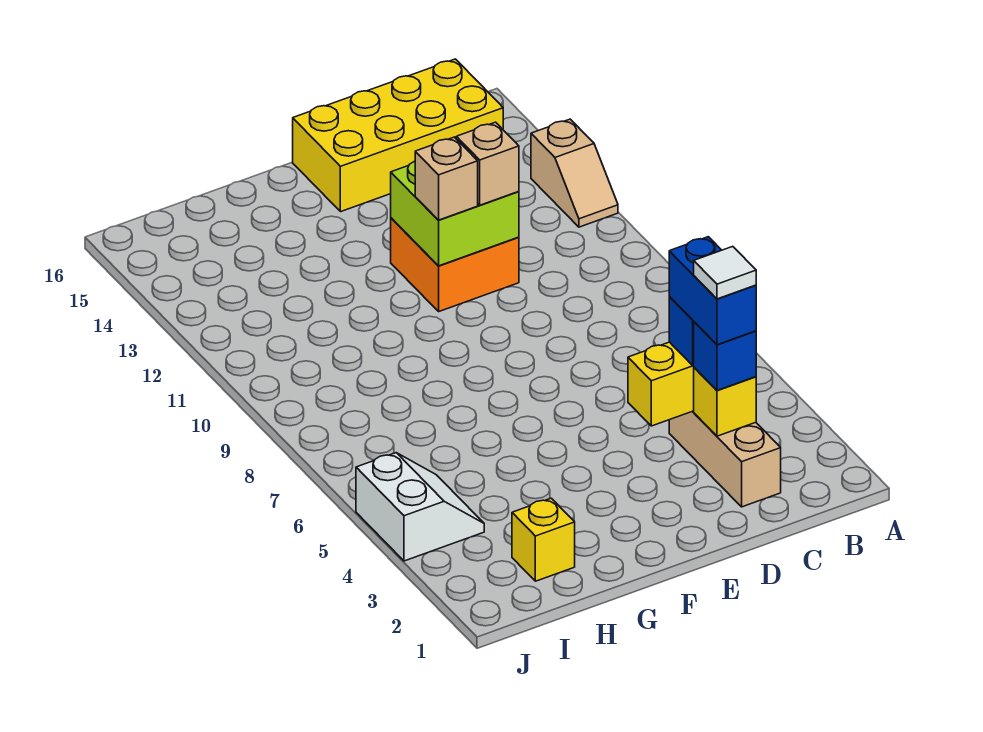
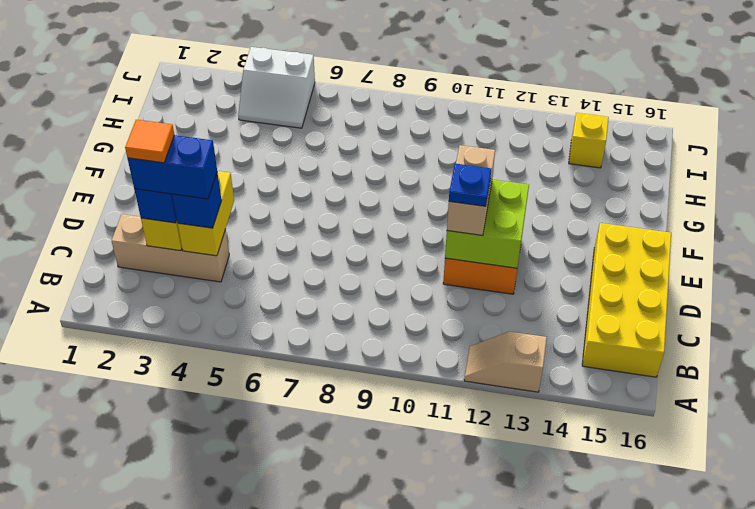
white 1x1 tile [694,246,756,299] -> orange 1x1 tile [125,120,174,163]
none -> blue 1x1 plate [449,164,491,206]
yellow 1x1 brick [512,498,575,581] -> yellow 1x1 brick moved to [569,113,609,168]

